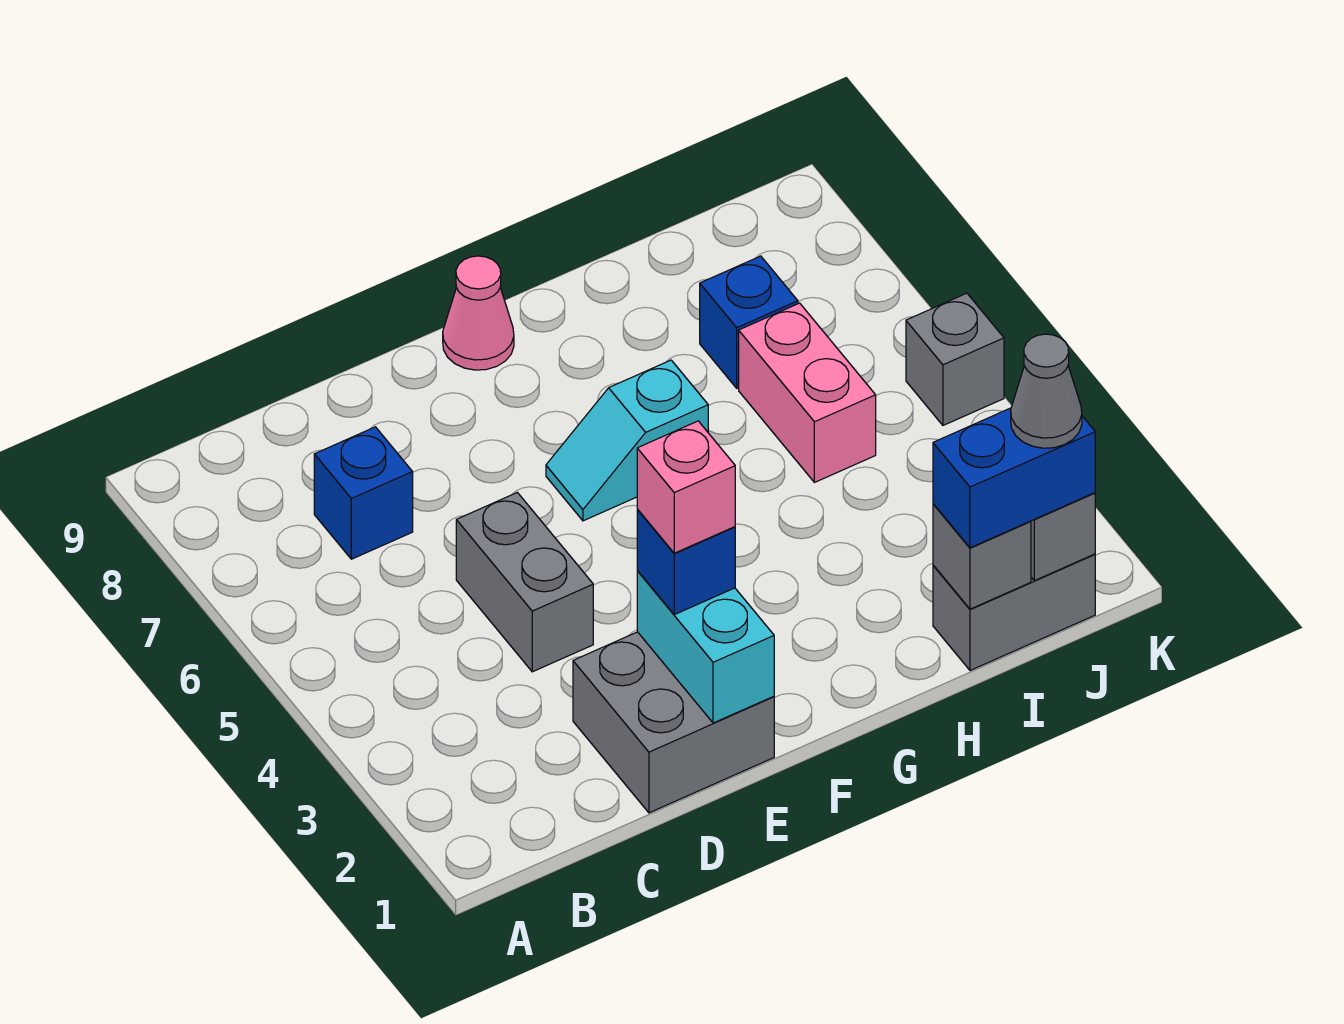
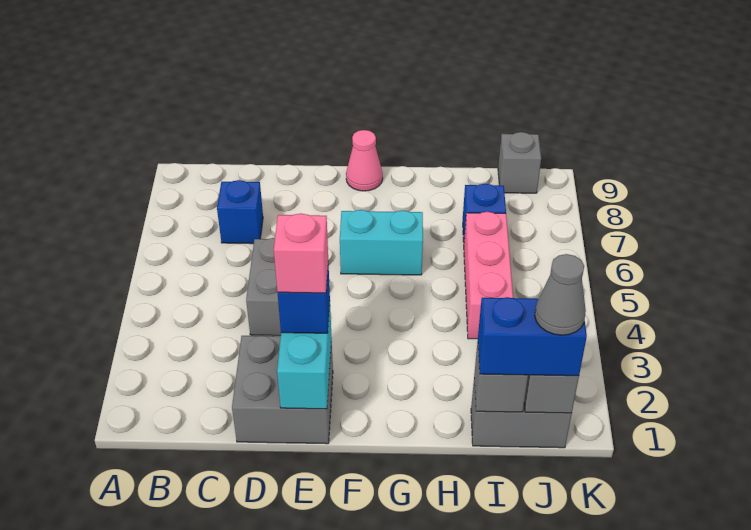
cyan 1x2 slope [546,360,708,521] -> cyan 1x2 brick [340,210,423,275]
pink 1x2 brick [739,303,876,482] -> pink 1x3 brick [464,212,513,339]
grey 1x1 brick [906,293,1004,425] -> grey 1x1 brick moved to [498,132,541,193]

